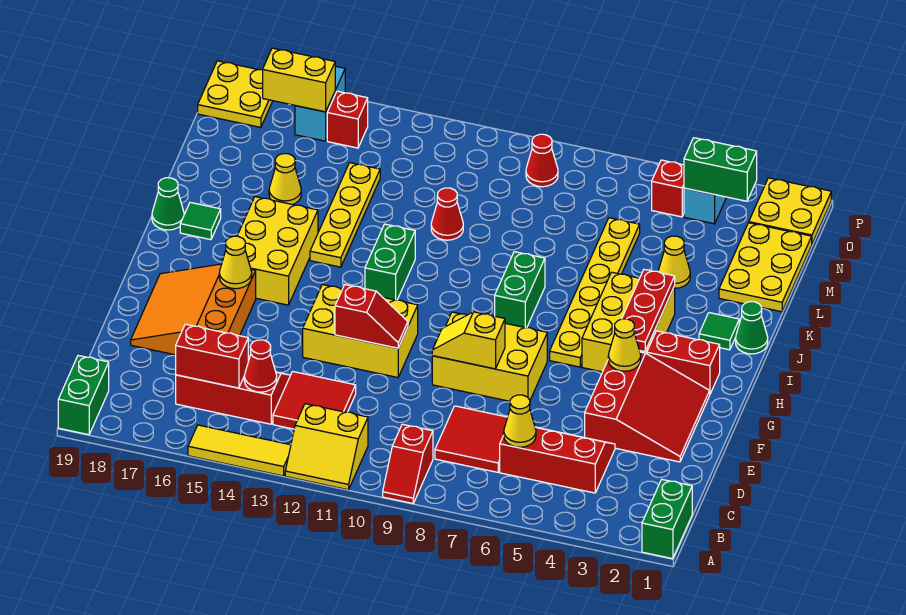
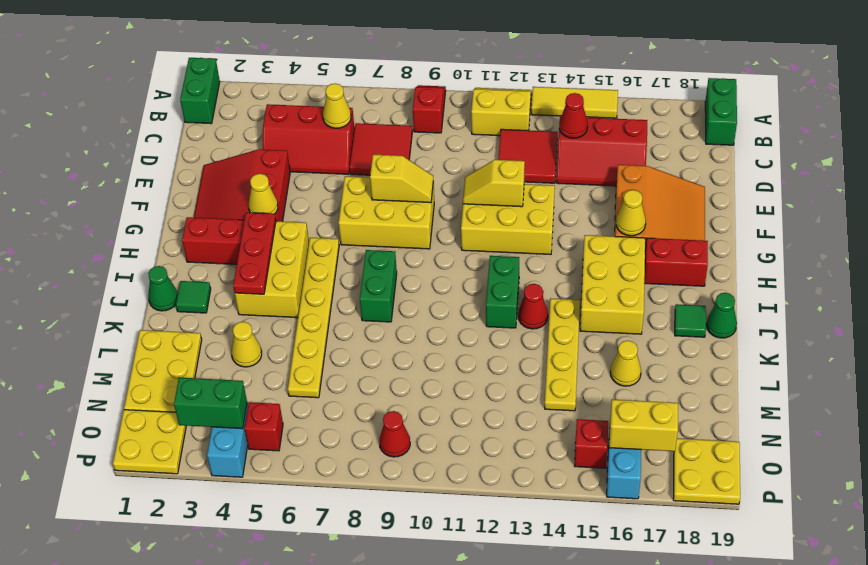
red 1x2 brick [176,324,248,388] -> red 1x2 brick moved to [644,238,708,286]
red 1x2 slope [335,285,408,348] -> yellow 1x2 slope [463,160,525,207]
red 1x1 cone [431,188,463,240] -> red 1x1 cone moved to [518,284,548,329]

